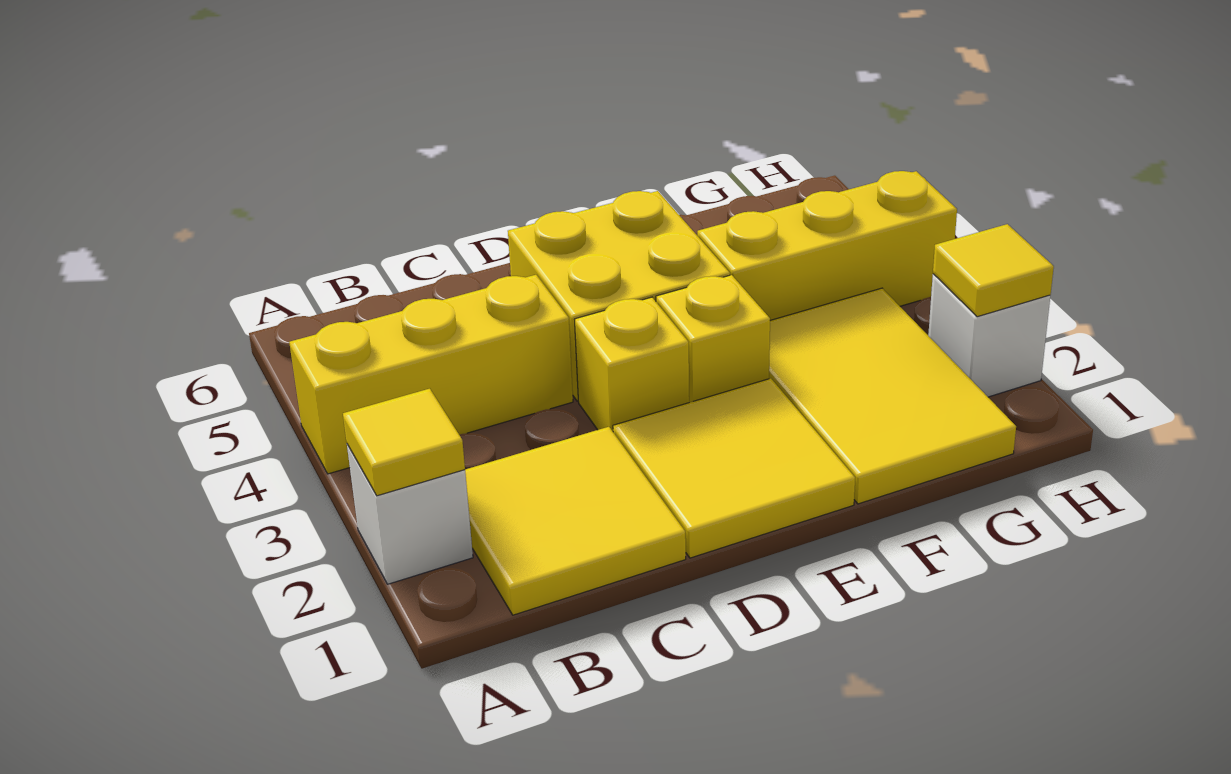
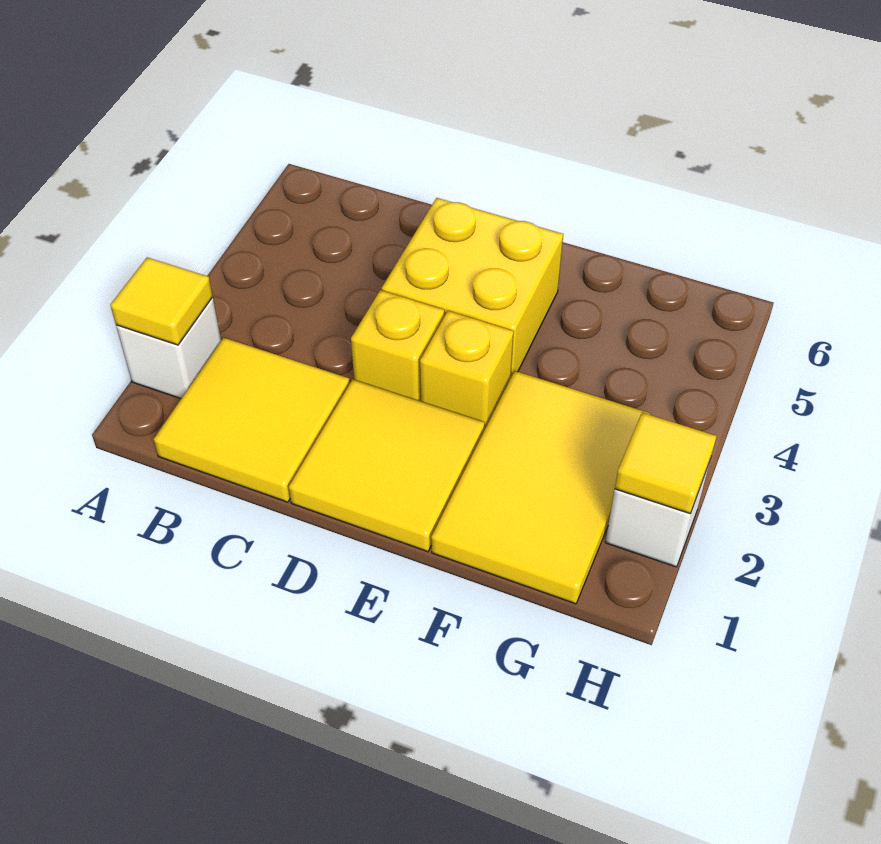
yellow 1x3 brick [289,275,573,474] -> none
yellow 1x3 brick [697,171,957,320] -> none

